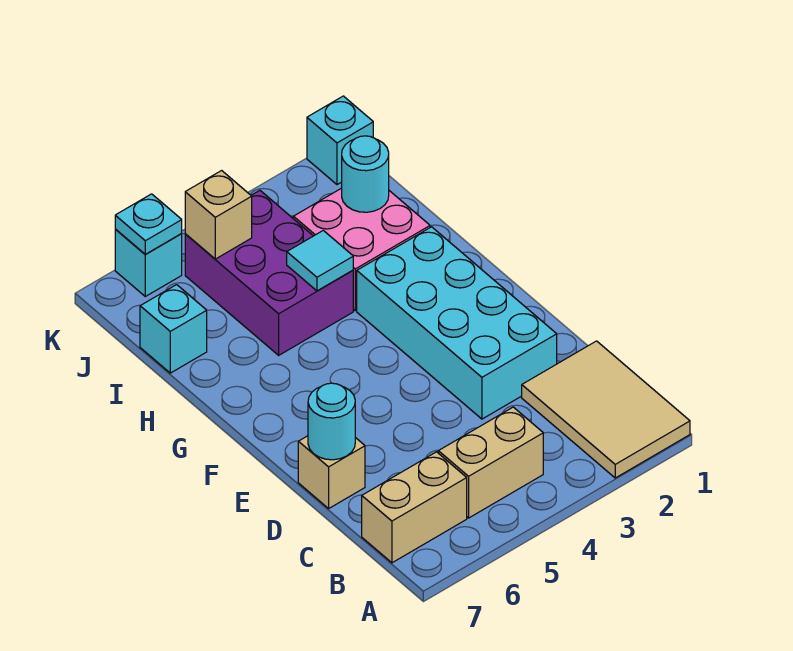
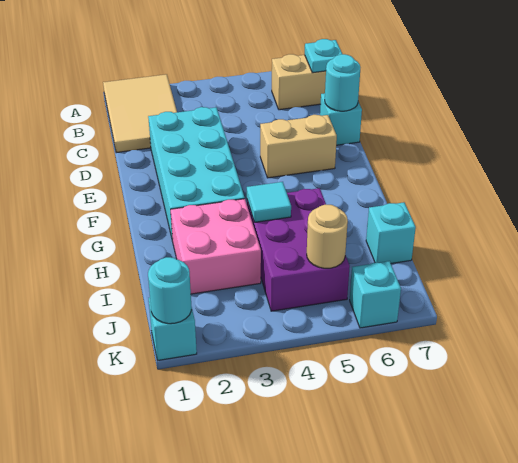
tan 1x2 brick [438,407,543,518] -> tan 1x2 brick moved to [260,115,337,178]
tan 1x1 brick [298,436,365,508] -> cyan 1x1 brick [320,93,362,145]
cyan 1x1 round brick [342,136,389,212] -> cyan 1x1 round brick moved to [148,257,191,324]
tan 1x1 brick [185,171,252,259] -> tan 1x1 round brick [307,205,348,268]
cyan 1x1 plate [115,194,182,254] -> cyan 1x1 plate moved to [305,39,342,73]

